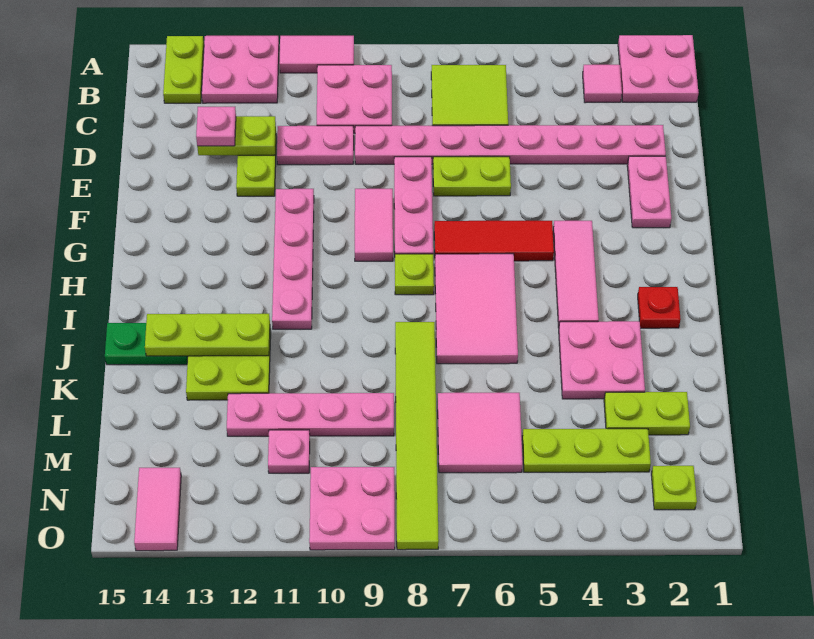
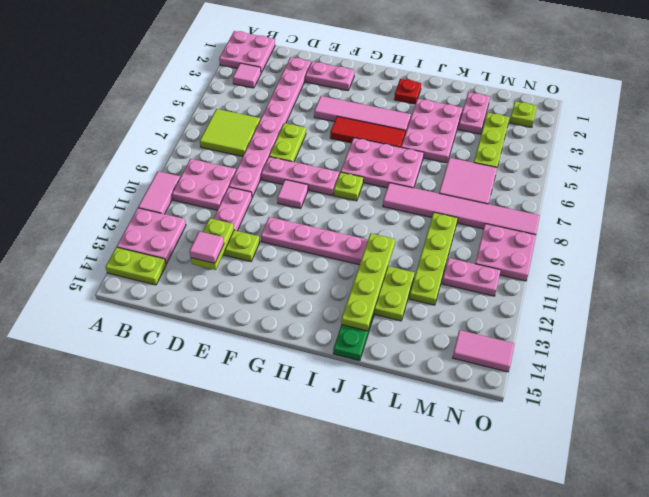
pink 1x1 plate [196,107,236,146] -> pink 1x1 tile [189,231,224,263]
pink 1x2 tile [355,189,393,261] -> pink 1x1 tile [277,180,308,209]
pink 1x3 tile [553,221,599,328] -> pink 1x4 tile [314,96,411,134]
red 1x3 tile [434,221,554,261] -> red 1x3 tile turned to [330,116,405,147]
pink 2x3 tile [435,254,518,364] -> pink 2x3 plate [341,138,424,188]
pink 2x2 plate [559,321,645,399] -> pink 2x3 plate [401,99,462,163]
lime 1x6 tile [395,322,439,550] -> pink 1x6 tile [383,183,540,235]
lime 1x3 plate [145,314,270,356] -> lime 1x4 plate [341,233,395,331]
lime 1x2 plate [604,392,690,435] -> pink 1x2 plate [458,92,490,134]
pink 1x4 plate [227,393,394,436] -> lime 1x4 plate [409,212,458,305]
pink 1x1 plate [268,430,310,473] -> pink 1x2 plate [442,258,501,296]

